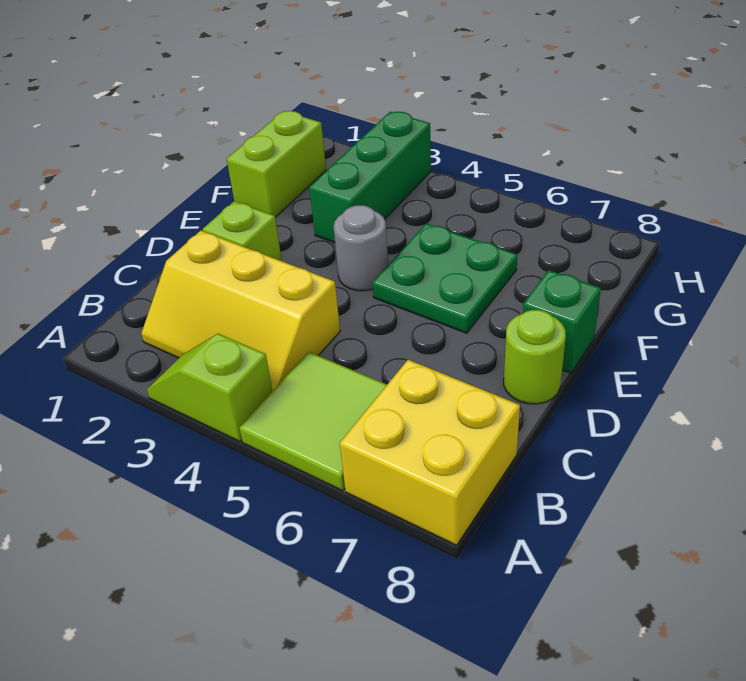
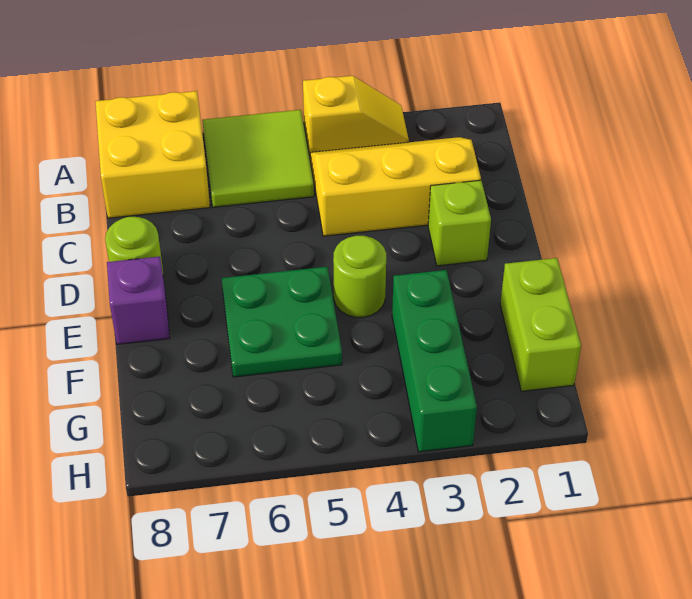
lime 1x2 slope [147,334,272,442] -> yellow 1x2 slope [303,76,409,156]
grey 1x1 round brick [333,205,388,291] -> lime 1x1 round brick [333,236,386,317]
green 1x1 brick [523,270,601,373] -> purple 1x1 brick [107,257,170,344]

